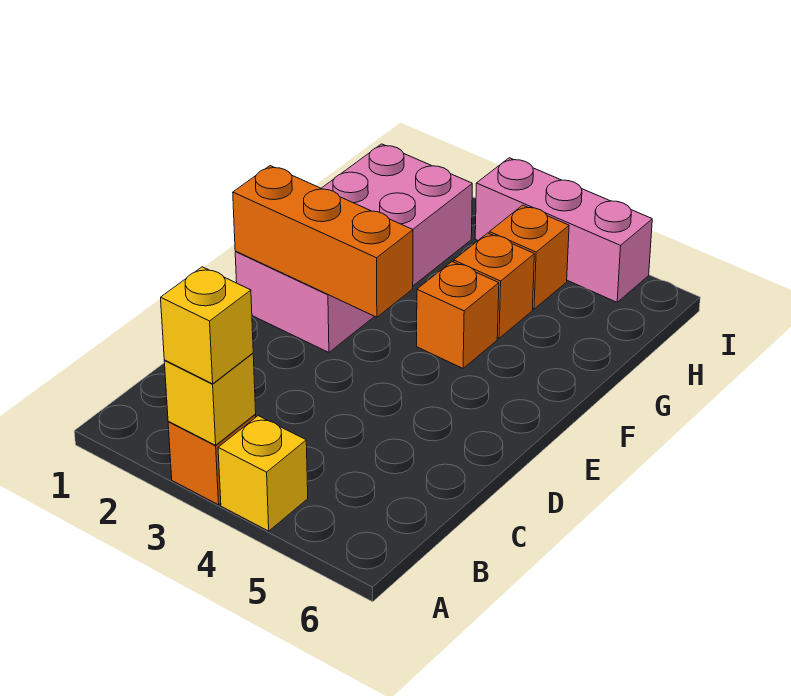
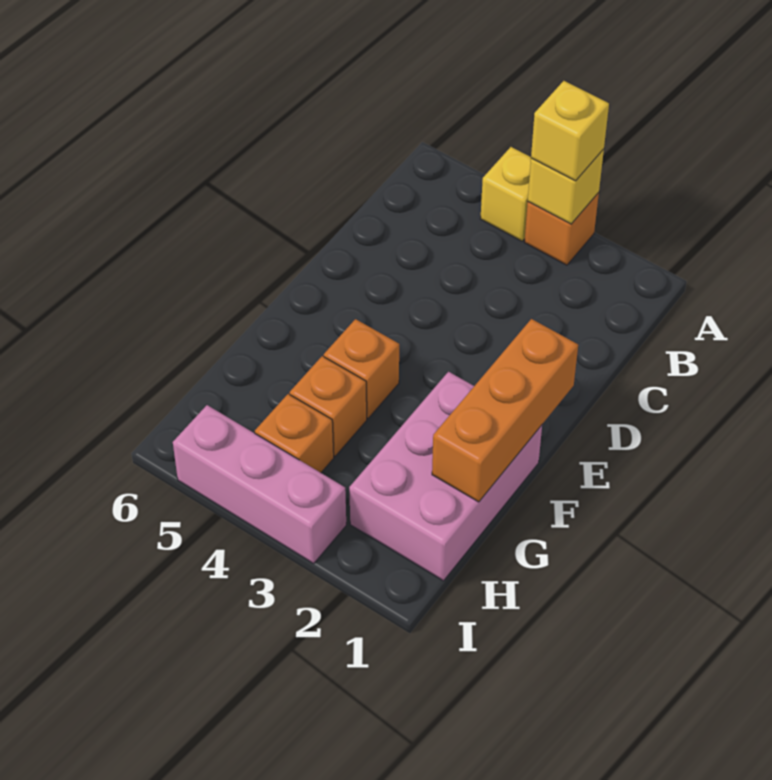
pink 2x4 brick [235,144,472,352] -> pink 2x3 brick [349,372,542,581]
orange 1x3 brick [233,166,413,317] -> orange 1x3 brick turned to [432,319,578,502]

